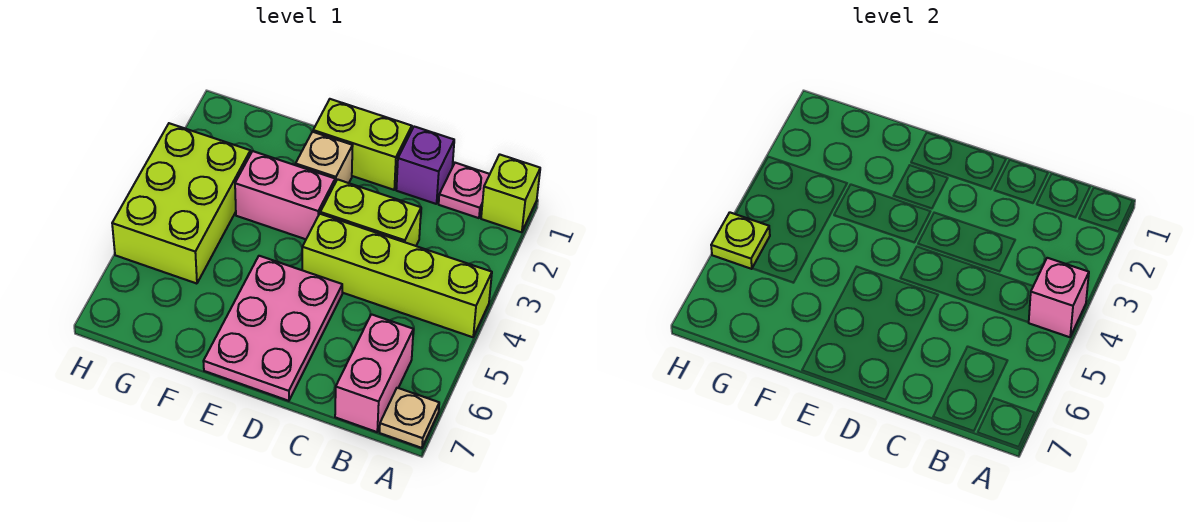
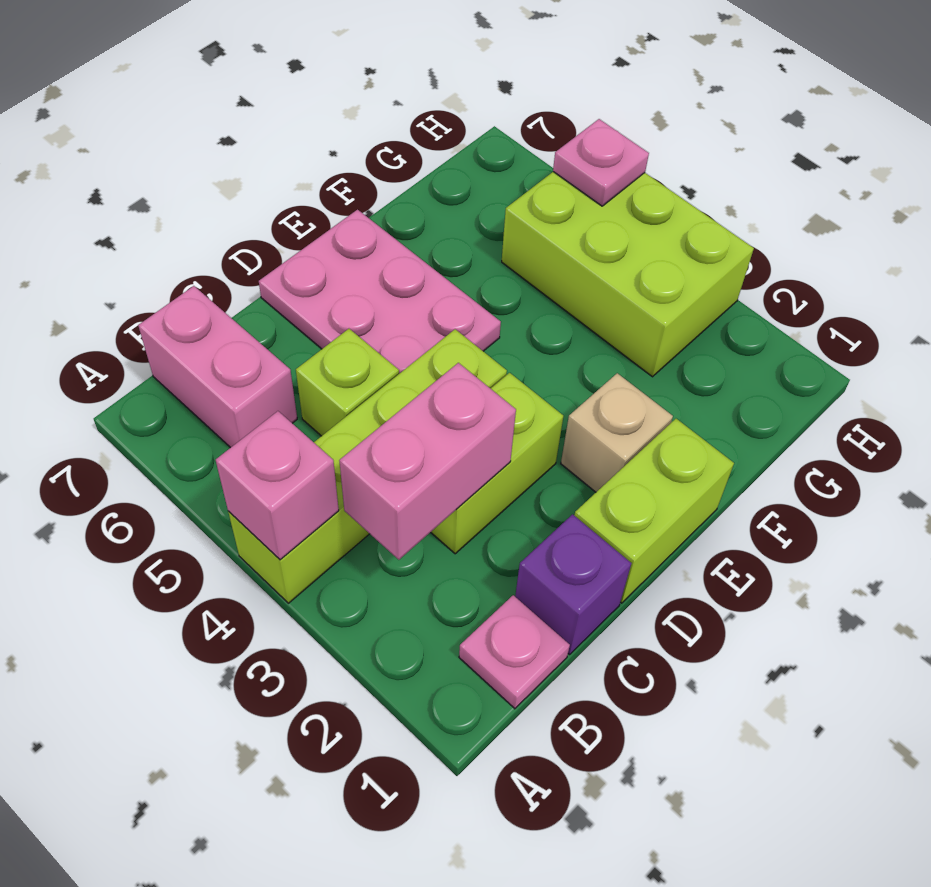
lime 1x1 brick [481,154,540,232] -> lime 1x1 brick moved to [296,329,399,436]
tan 1x1 plate [380,388,439,448] -> none
pink 1x2 brick [235,151,335,239] -> pink 1x2 brick moved to [339,363,516,560]
lime 1x1 plate [711,212,770,269] -> pink 1x1 plate [553,119,649,206]

